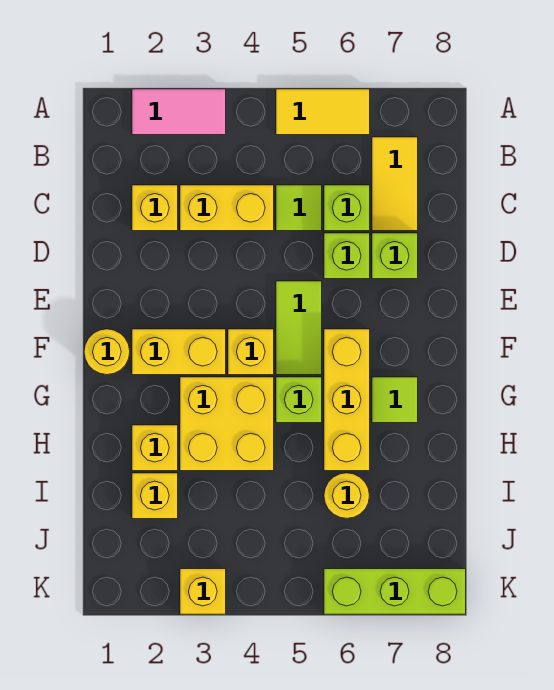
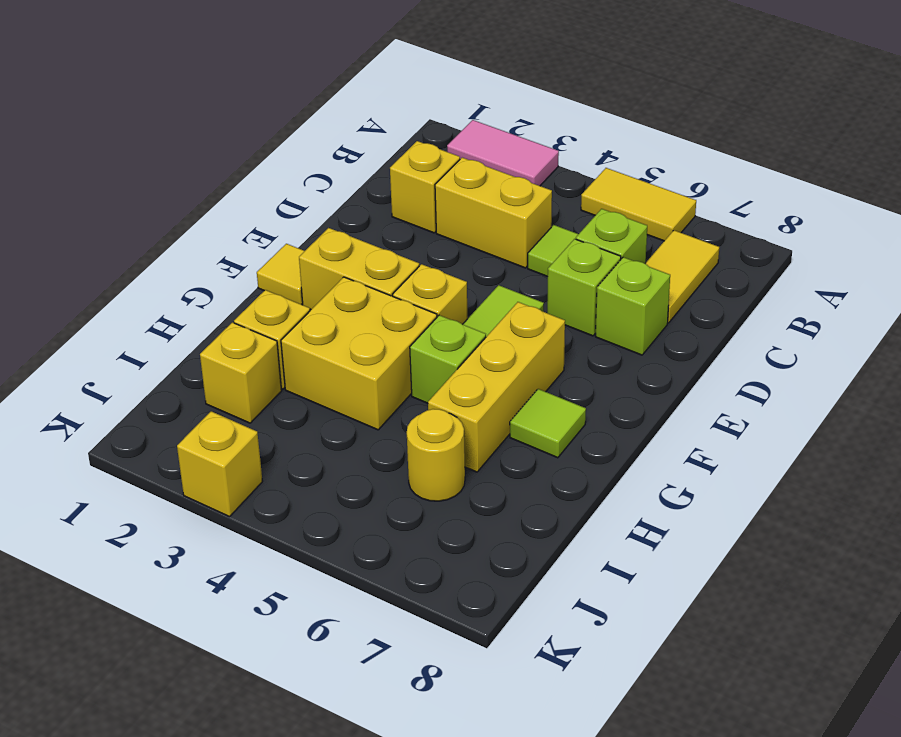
yellow 1x1 round brick [84,329,130,375] -> yellow 1x1 tile [257,244,304,305]
lime 1x3 brick [324,569,466,614] -> none

